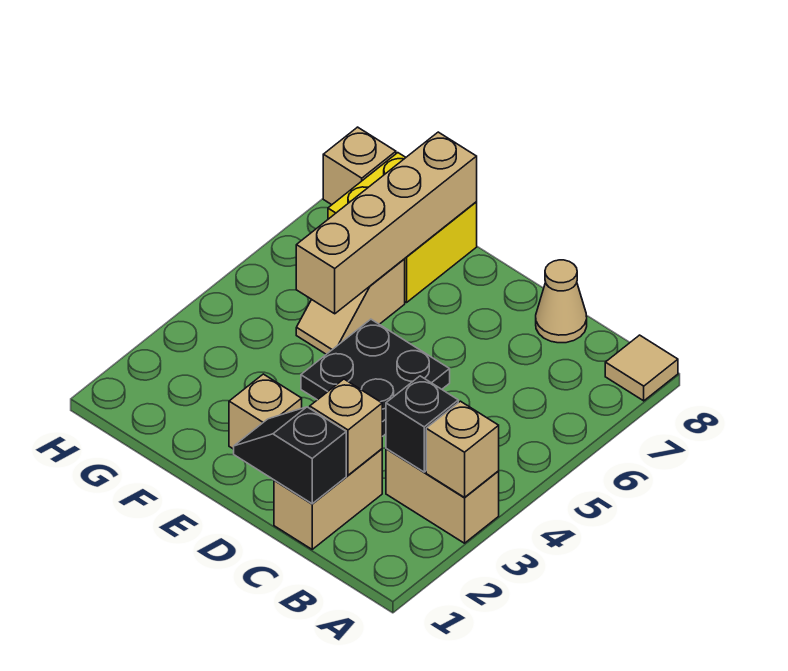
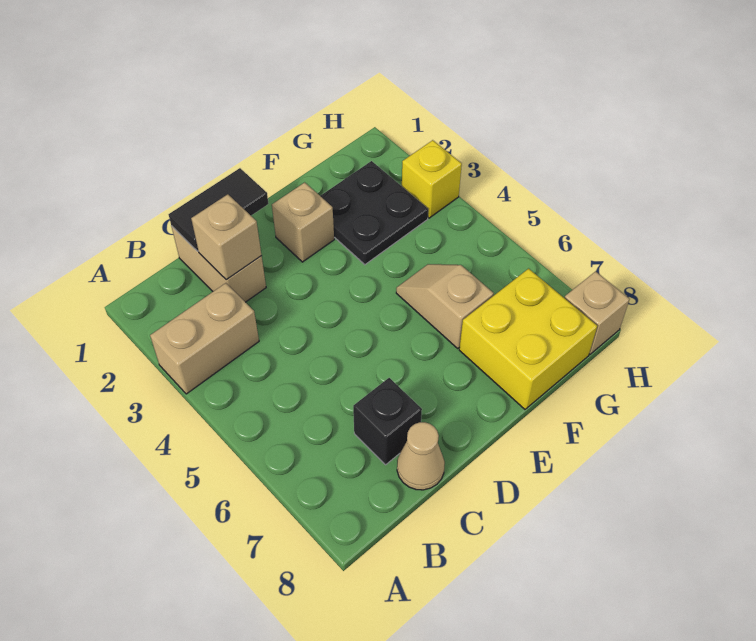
tan 1x1 brick [426,401,499,497] -> none
tan 1x1 tile [605,335,678,401] -> none
black 1x1 brick [386,376,458,472] -> black 1x1 brick moved to [353,378,422,465]
black 1x2 slope [234,407,346,504] -> black 1x2 tile [169,168,269,251]
black 2x2 plate [301,319,450,437] -> black 2x2 plate moved to [321,161,428,265]
tan 1x4 brick [296,132,477,314] -> none
none -> yellow 1x1 brick [402,140,462,218]

